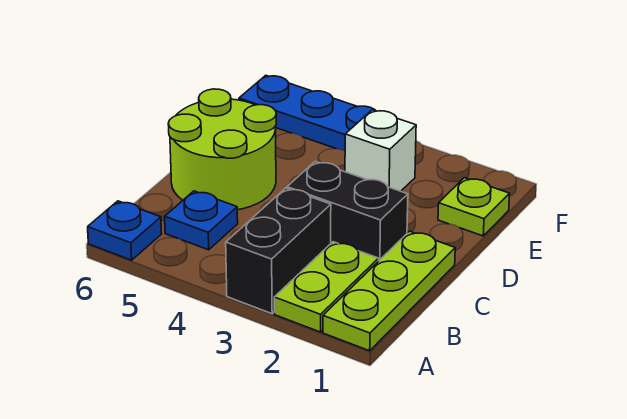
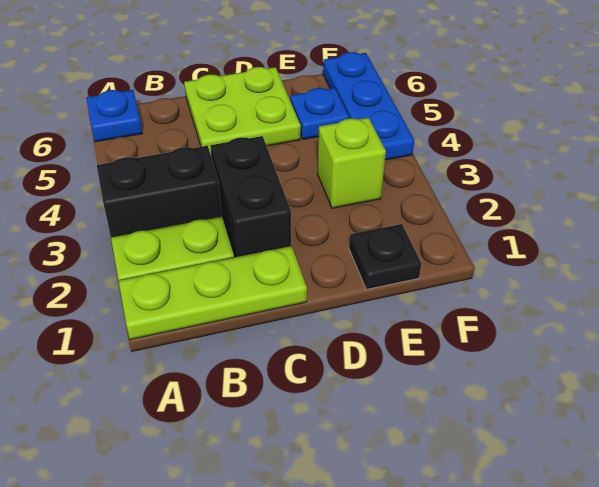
blue 1x1 plate [165,191,238,250] -> blue 1x1 plate moved to [290,88,349,139]
lime 2x2 round brick [168,89,276,210] -> lime 2x2 plate [184,67,301,155]
lime 1x1 plate [438,178,509,236] -> black 1x1 plate [349,224,421,289]
white 1x1 brick [345,110,416,191] -> lime 1x1 brick [317,118,386,208]

